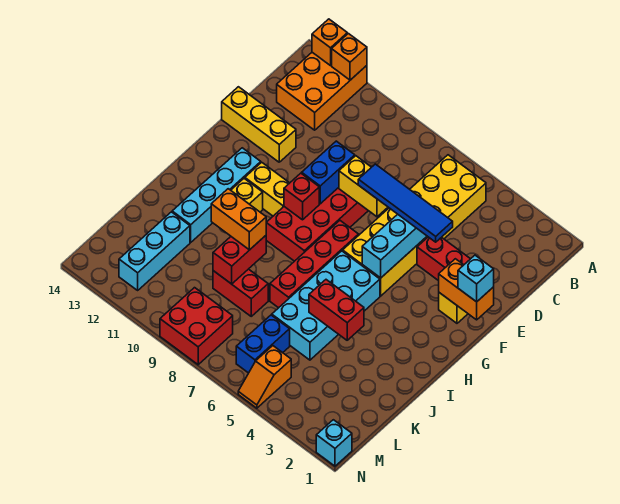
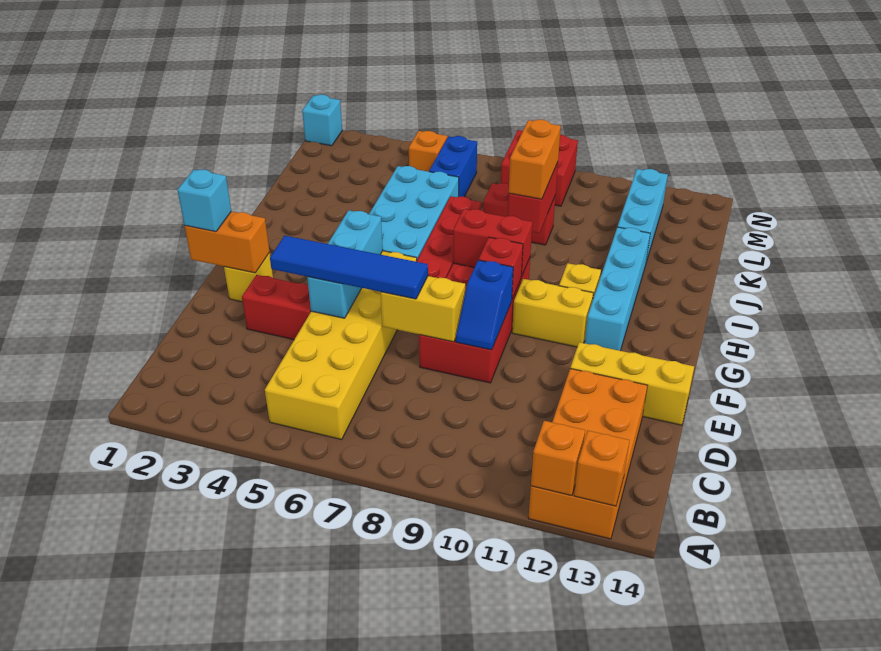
orange 2x3 brick [277,52,367,130] -> orange 2x4 brick [528,369,648,539]
blue 1x2 brick [302,141,355,204] -> blue 1x2 slope [456,260,513,350]
red 1x2 brick [309,280,364,340] -> red 1x2 brick moved to [453,209,532,277]
orange 1x2 brick [211,189,266,250] -> orange 1x2 brick turned to [509,120,561,199]

